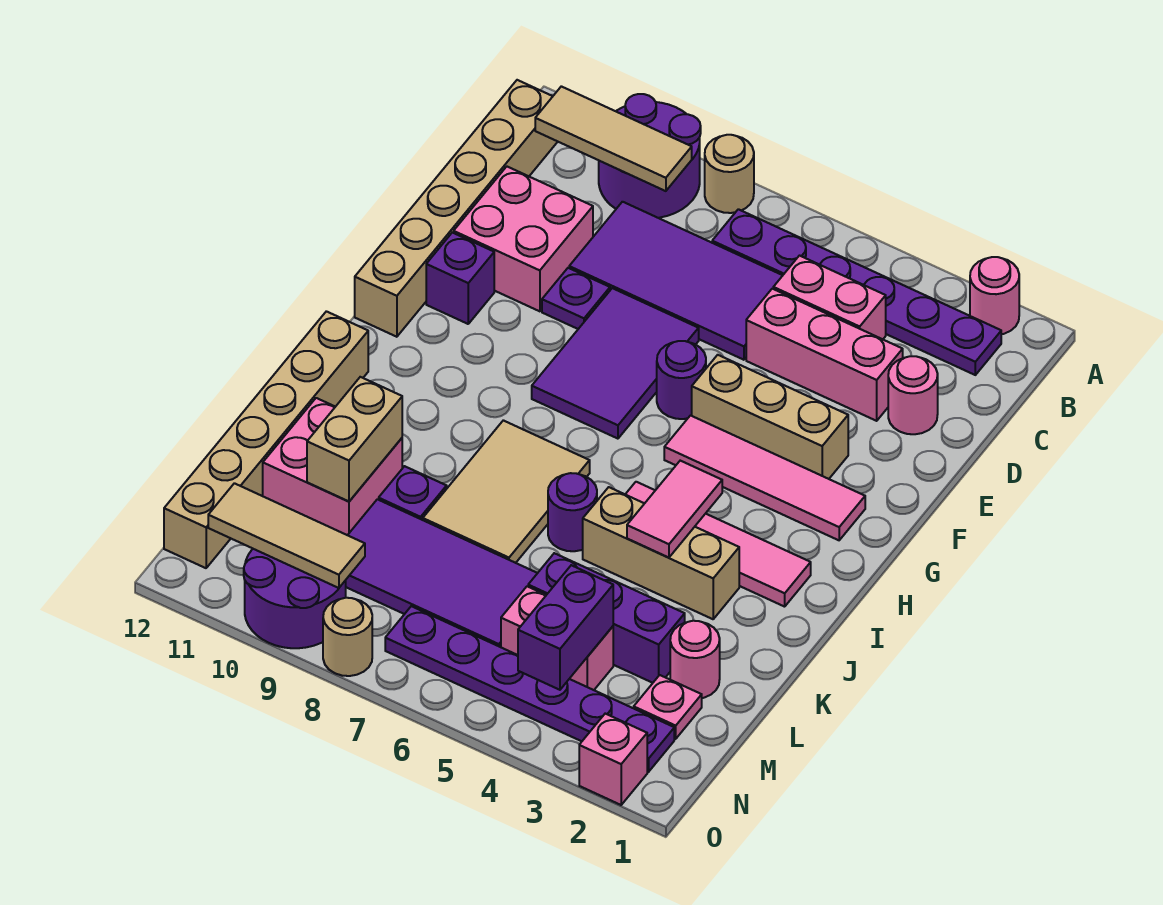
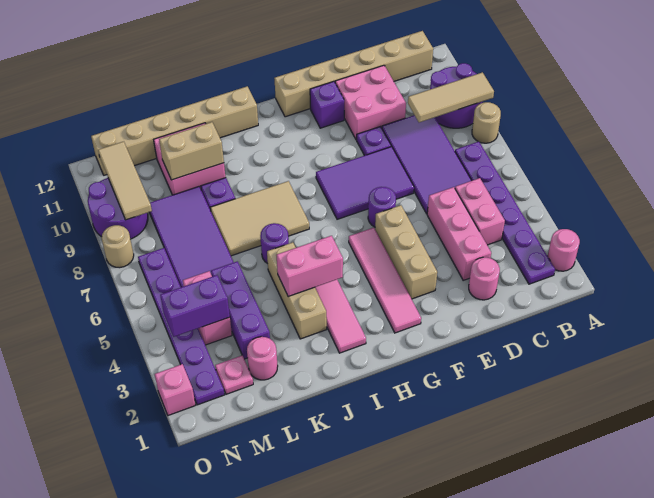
tan 1x3 tile [535,86,692,191] -> tan 1x3 tile turned to [408,72,494,122]
pink 1x2 tile [627,461,722,558] -> pink 1x2 brick [276,236,343,297]

